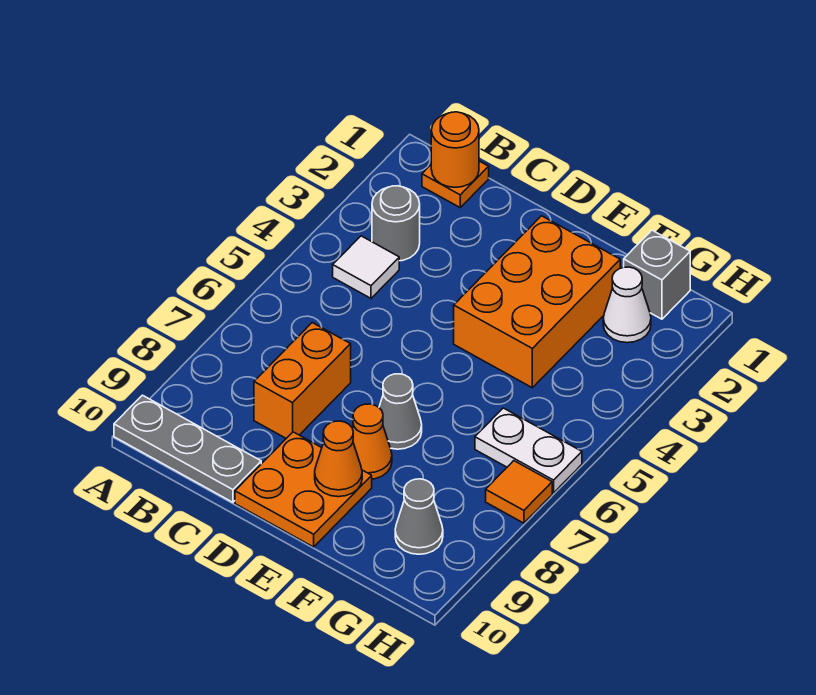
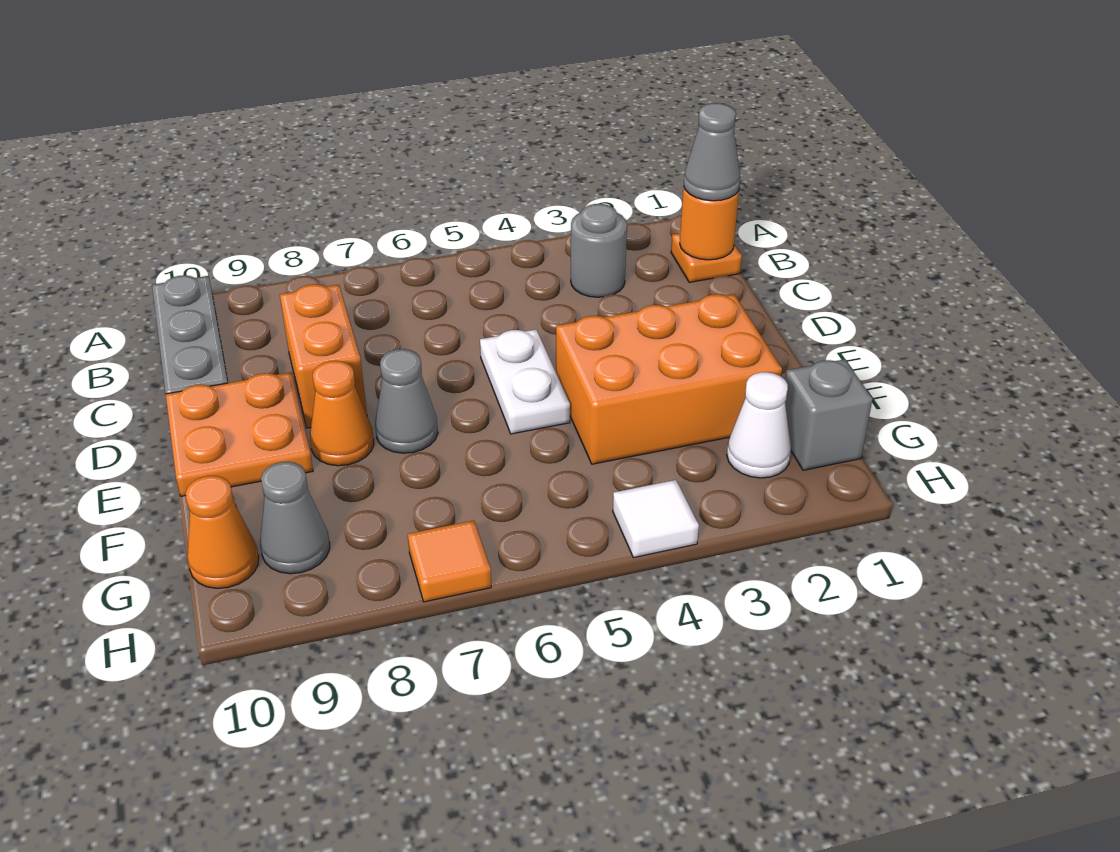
none -> grey 1x1 cone [684,103,740,201]
white 1x1 tile [333,236,399,298] -> white 1x1 tile moved to [613,480,699,558]
orange 1x2 brick [254,323,351,438] -> orange 1x2 brick turned to [280,284,367,428]
orange 1x1 cone [315,421,362,497] -> orange 1x1 cone moved to [185,476,259,588]
white 1x2 plate [475,408,582,493] -> white 1x2 plate moved to [480,329,570,434]

